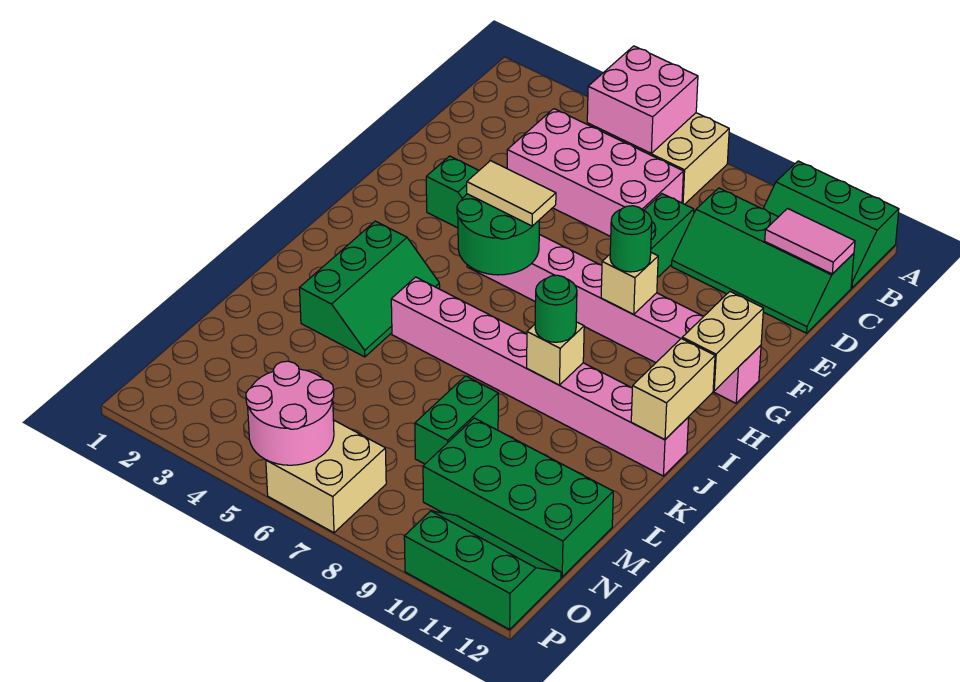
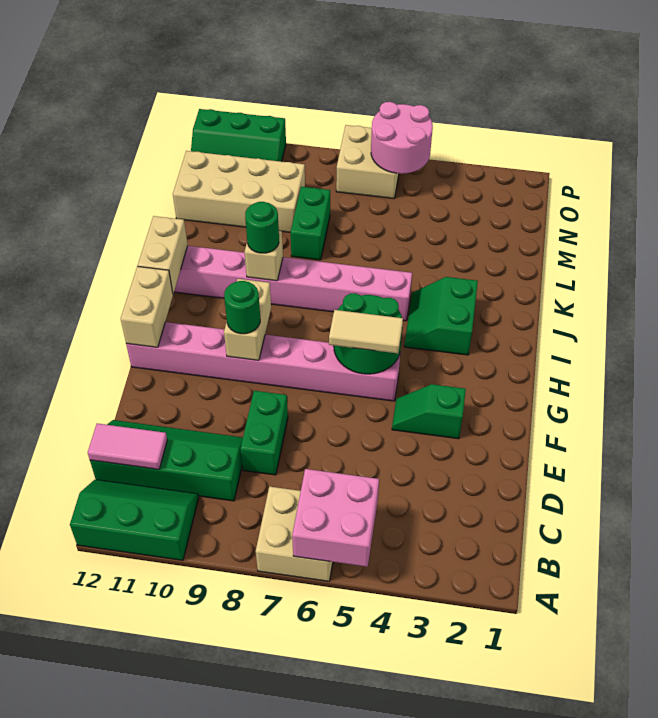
pink 2x4 brick [507,109,683,237] -> none
tan 1x1 brick [601,253,658,314] -> tan 1x2 brick [224,279,271,360]
green 2x3 slope [300,221,440,357] -> green 2x2 slope [404,277,478,355]
green 2x4 brick [423,418,613,577] -> tan 2x4 brick [173,151,305,232]

